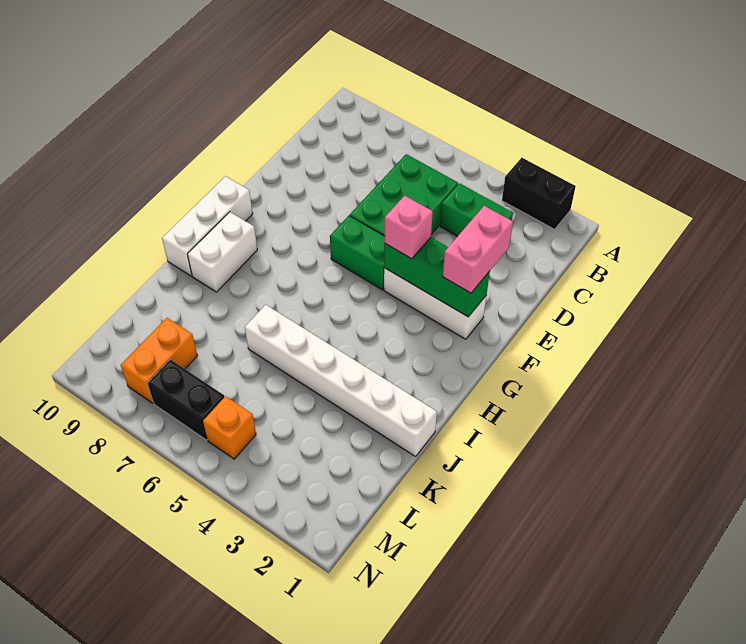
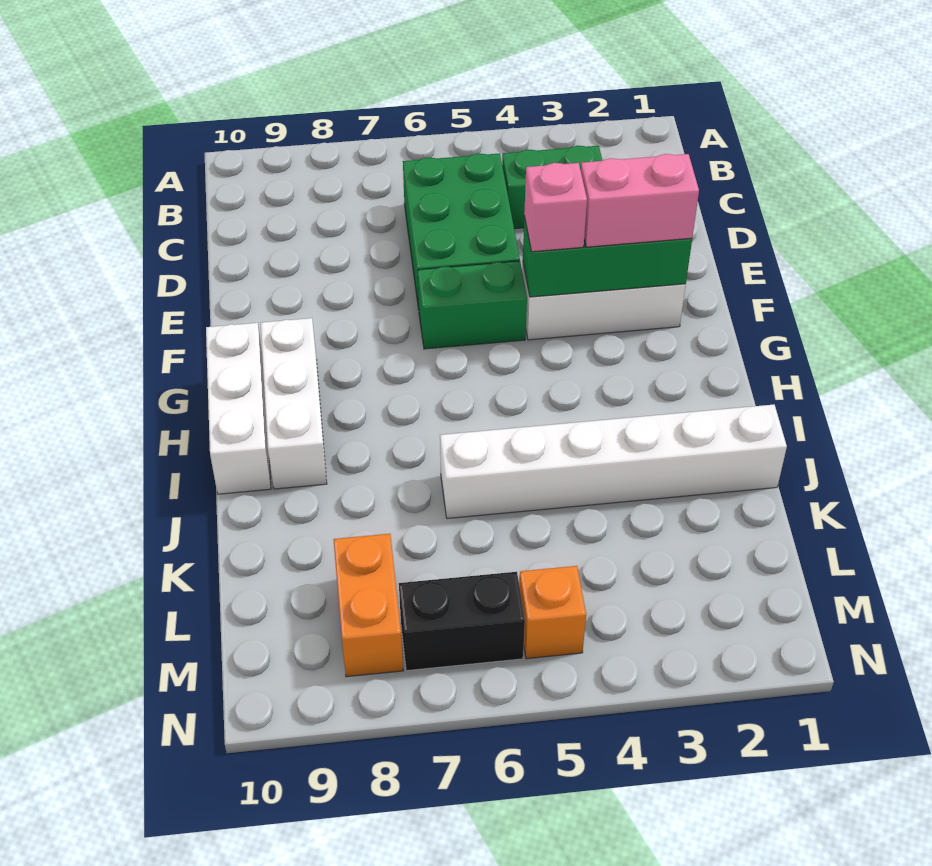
black 1x2 brick [502,158,576,229] -> none
pink 1x2 brick [443,206,513,293] -> pink 1x2 brick turned to [581,154,699,247]
white 1x2 brick [188,212,257,292] -> white 1x3 brick [261,318,327,489]

